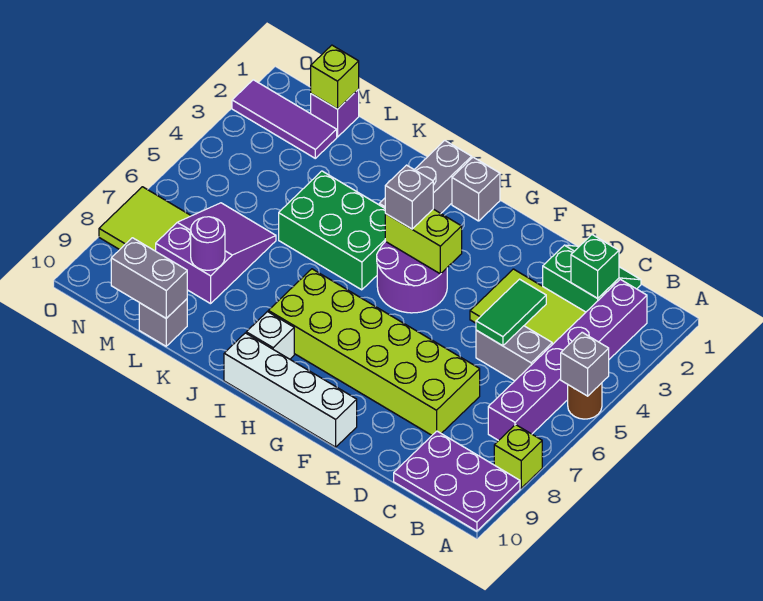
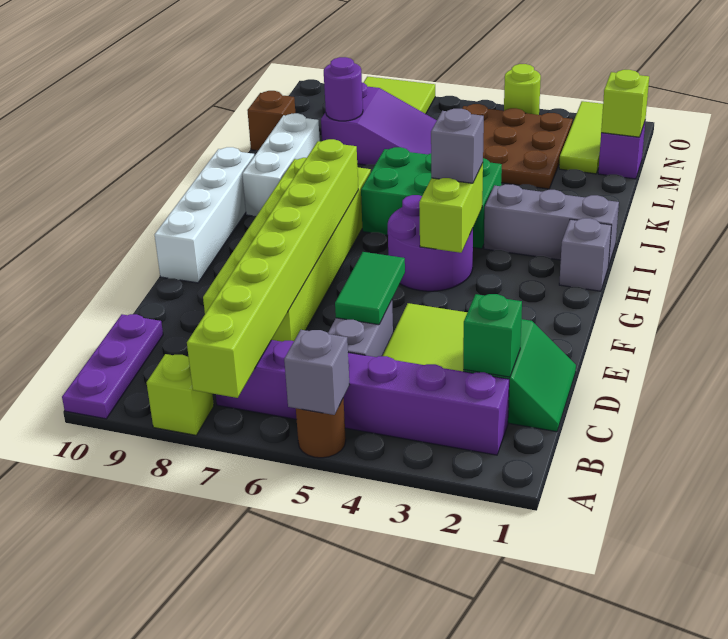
none -> lime 1x8 brick [187,139,358,398]
purple 2x3 plate [394,431,520,531] -> purple 1x3 plate [62,314,163,419]
green 1x2 tile [476,279,546,346] -> green 1x2 tile turned to [335,252,405,325]
green 2x3 brick [279,171,386,290] -> green 2x3 brick turned to [361,147,502,249]
white 1x1 brick [246,312,294,359] -> white 1x3 brick [242,113,320,216]
none -> brown 3x3 plate [462,104,573,189]
grey 1x1 brick [139,299,187,346] -> brown 1x1 brick [247,91,295,151]
grey 1x2 brick [111,238,187,318] -> none
purple 1x3 tile [232,80,337,158] -> lime 1x3 tile [559,101,603,174]
none -> lime 1x1 round brick [504,64,541,115]

